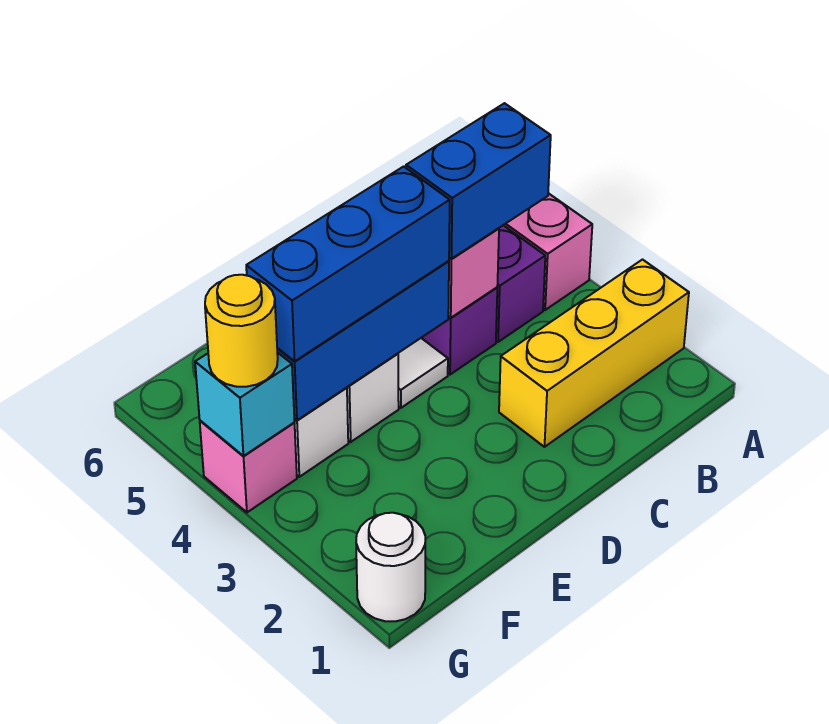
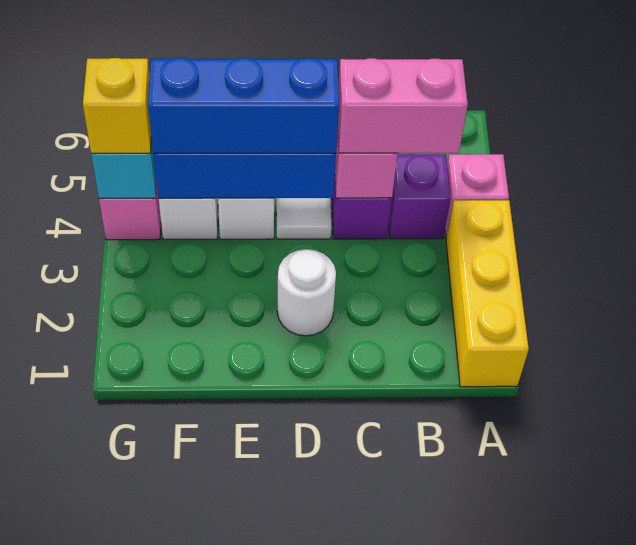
yellow 1x3 brick [499,260,689,447] -> yellow 1x3 brick turned to [446,200,529,387]
blue 1x2 brick [406,103,551,259] -> pink 1x2 brick [338,58,468,153]
white 1x1 round brick [356,513,425,621] -> white 1x1 round brick moved to [277,249,336,336]
yellow 1x1 round brick [205,275,278,387] -> yellow 1x1 brick [83,58,151,154]

